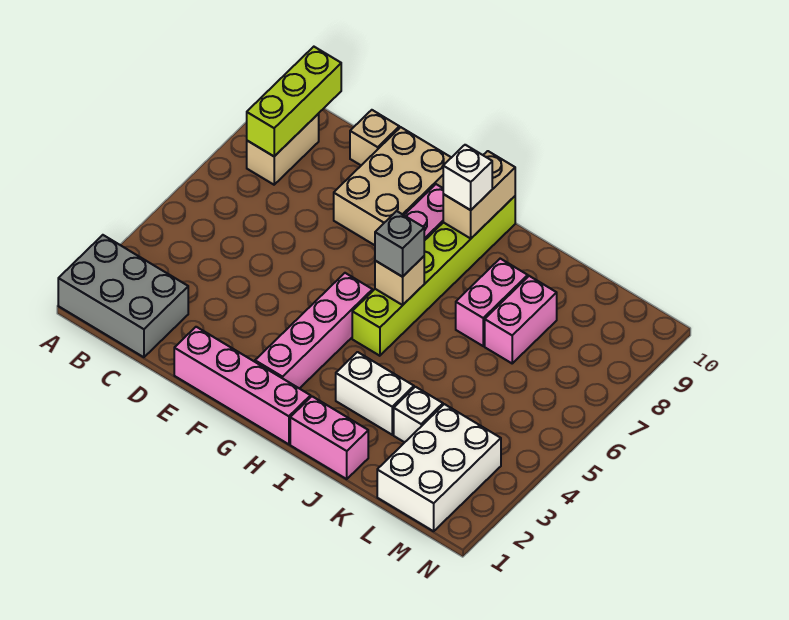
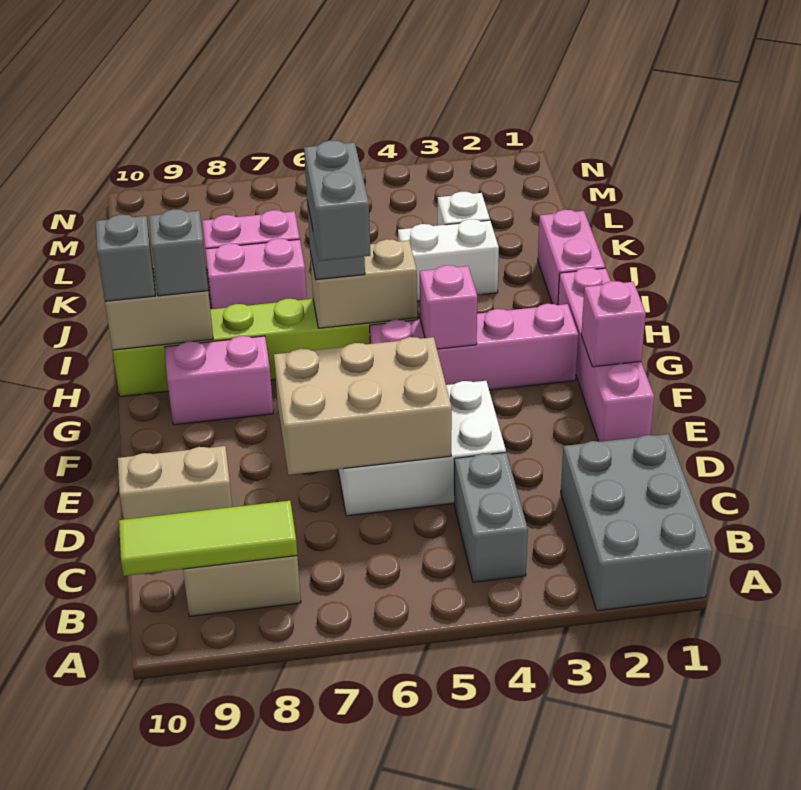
none -> grey 1x2 brick [454,453,528,582]
lime 1x3 brick [247,47,341,156] -> lime 1x3 tile [119,501,297,576]
tan 1x1 brick [350,110,399,165] -> tan 1x2 brick [118,446,232,520]
tan 2x3 brick [334,127,451,245] -> tan 2x3 brick moved to [274,337,452,475]
none -> pink 1x1 brick [581,281,646,367]
none -> pink 1x1 brick [420,265,477,349]
none -> grey 1x2 brick [304,140,370,261]
tan 1x1 brick [375,256,424,305] -> tan 1x2 brick [310,239,417,328]
white 1x1 brick [443,145,492,210] -> grey 1x1 brick [149,209,208,296]
none -> grey 1x1 brick [96,215,155,301]
white 1x2 brick [336,352,414,435] -> white 1x2 brick turned to [398,219,499,301]
white 2x3 brick [377,404,501,531] -> white 2x3 brick moved to [338,381,506,516]

